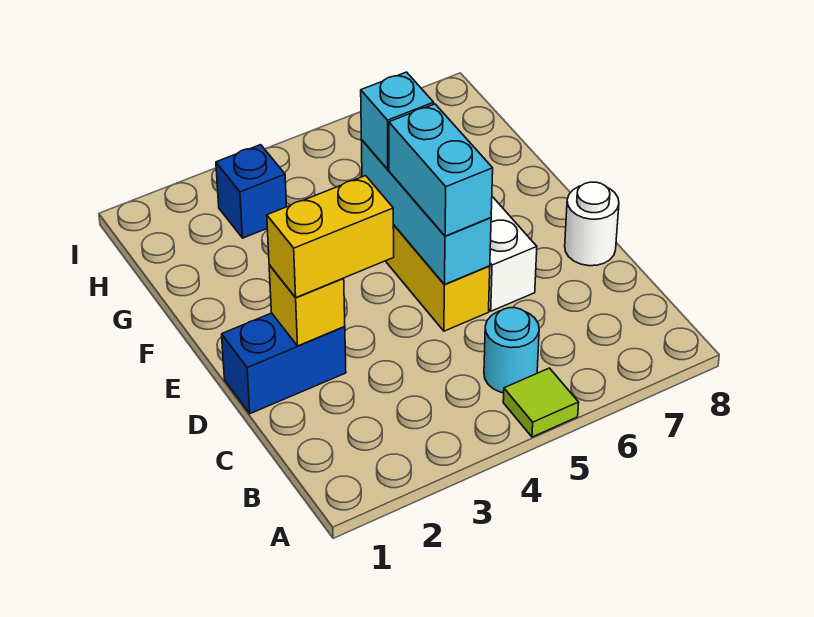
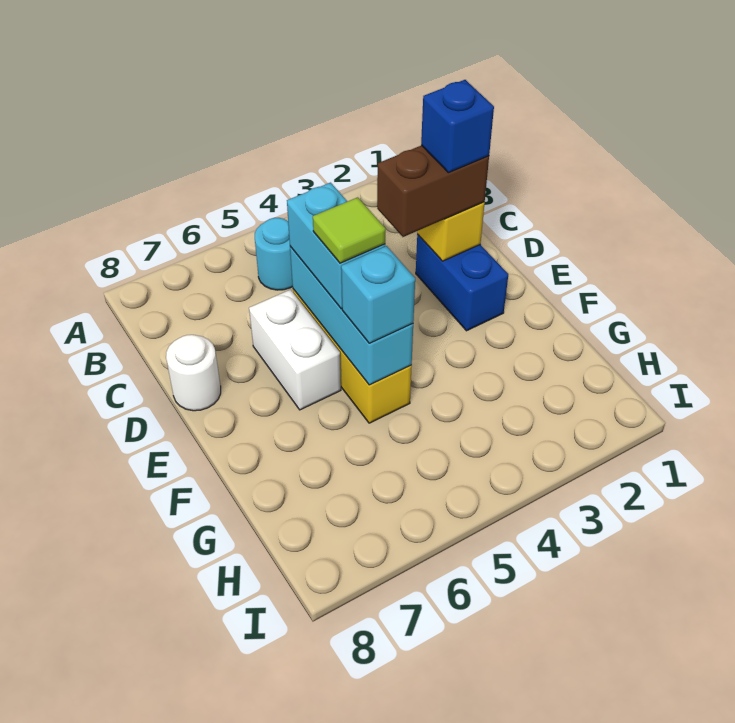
lime 1x1 tile [503,368,579,437] -> lime 1x1 tile moved to [313,197,386,263]
blue 1x2 brick [222,313,346,414] -> blue 1x2 brick turned to [416,234,508,331]
yellow 1x2 brick [267,176,394,298] -> brown 1x2 brick [377,145,489,237]
blue 1x1 brick [216,145,287,238] -> blue 1x1 brick moved to [421,80,494,173]

